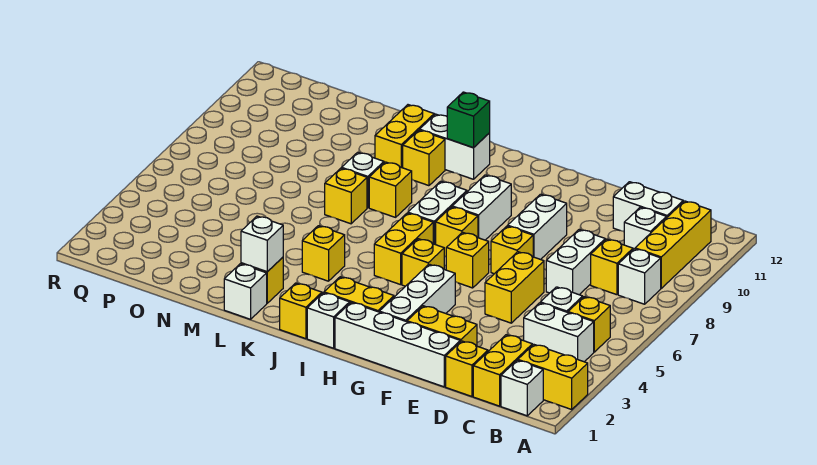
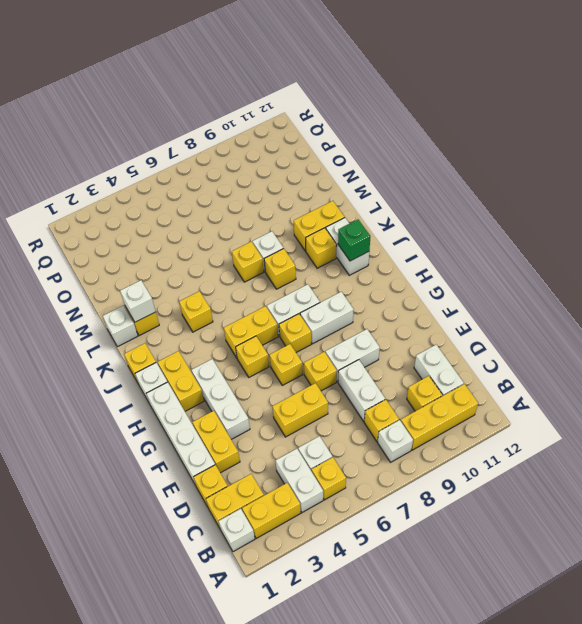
yellow 1x2 brick [518,344,588,409] -> yellow 1x2 brick turned to [242,483,301,539]
white 1x1 brick [624,207,667,249] -> yellow 1x1 brick [407,376,442,411]
white 1x2 brick [546,230,605,295] -> white 1x2 brick turned to [338,360,385,421]
white 1x3 brick [379,264,455,322] -> white 1x3 brick turned to [192,359,250,439]

